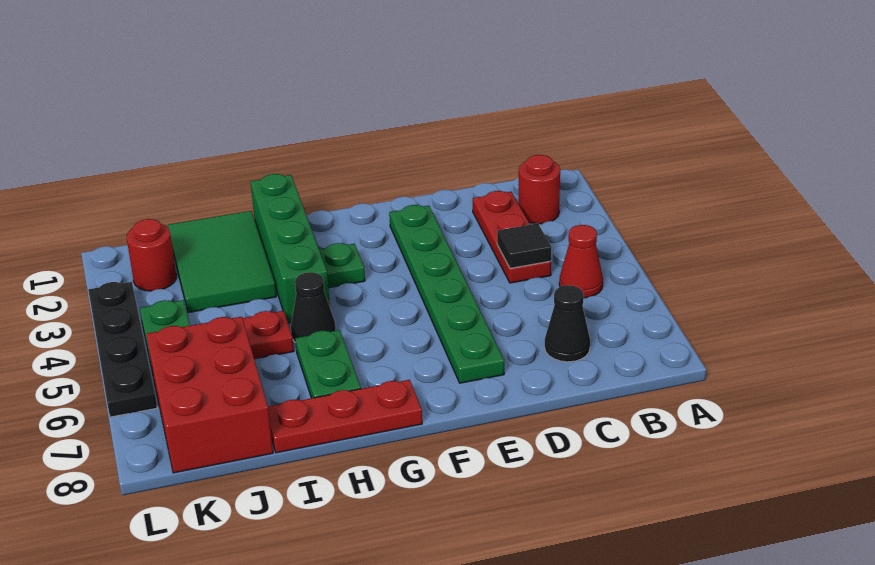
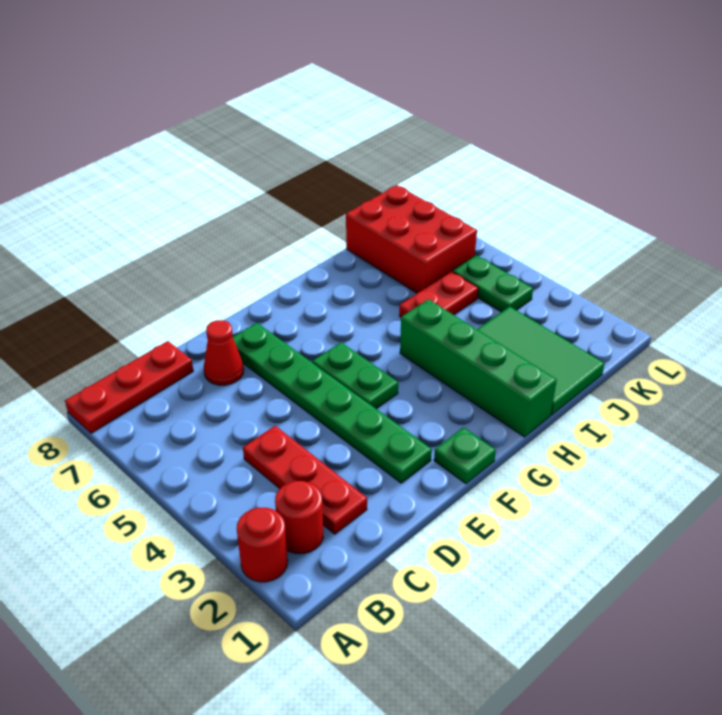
red 1x1 cone [559,225,603,298] -> red 1x1 cone moved to [204,320,244,385]
black 1x1 tile [497,223,552,268] -> none
black 1x1 cone [544,285,590,362] -> none
green 1x1 plate [319,243,365,288] -> green 1x1 plate moved to [434,427,496,484]
red 1x3 plate [268,380,422,453] -> red 1x3 plate moved to [65,341,193,433]
black 1x1 cone [291,272,336,343] -> none
green 1x2 plate [295,330,361,398] -> green 1x2 plate moved to [312,343,398,409]
red 1x1 round brick [127,219,176,291] -> red 1x1 round brick moved to [237,508,288,582]
black 1x4 plate [88,282,157,417] -> none

